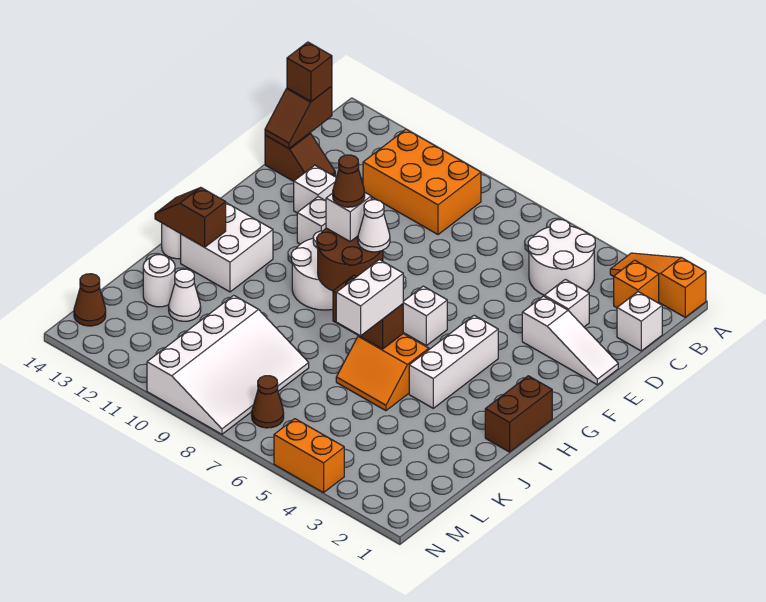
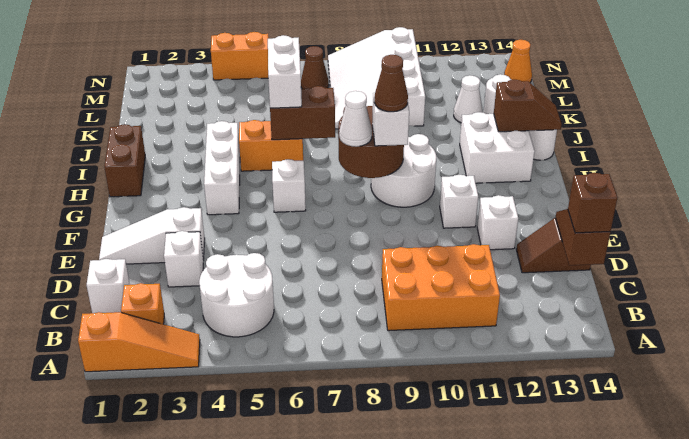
brown 1x1 cone [74,274,106,326] -> orange 1x1 cone [504,40,532,82]

